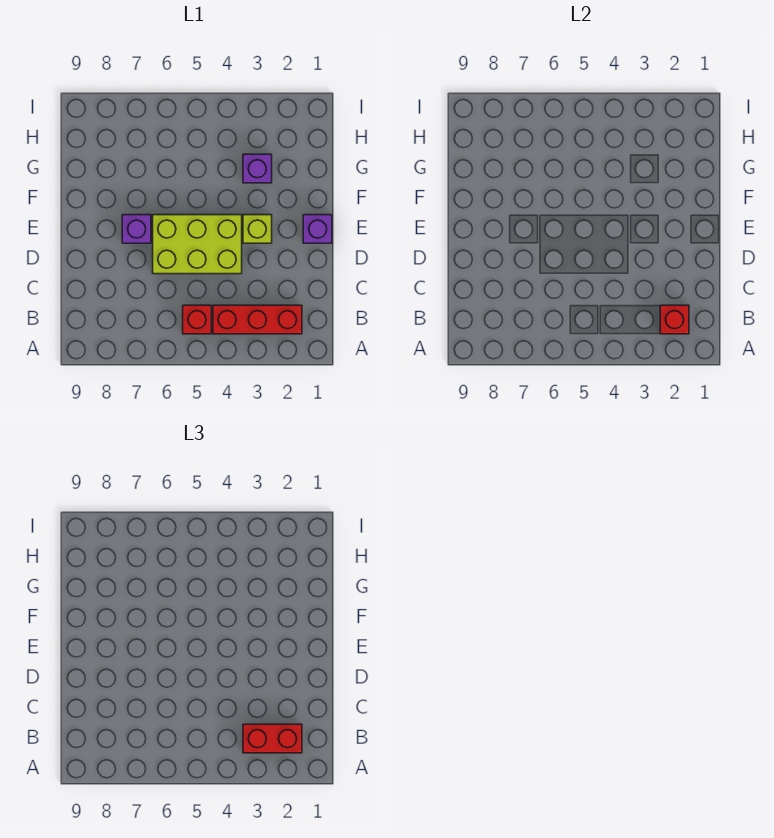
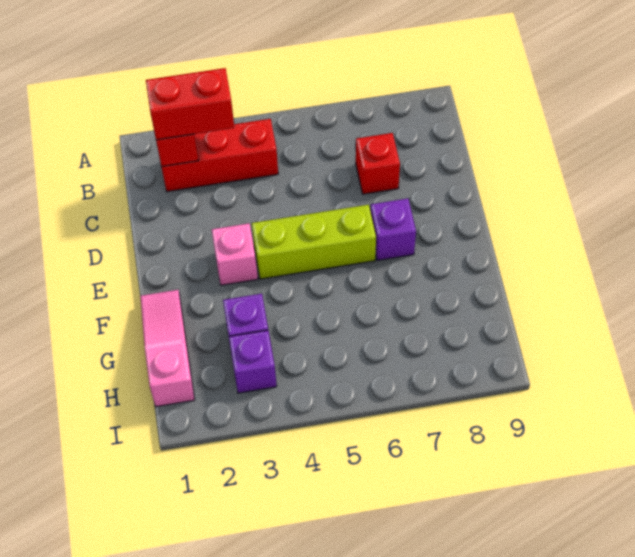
red 1x1 brick [183,305,211,334] -> red 1x1 brick moved to [356,133,400,194]
lime 2x3 brick [153,215,242,274] -> lime 1x3 brick [252,205,376,279]
purple 1x1 brick [303,215,332,243] -> purple 1x1 brick moved to [229,330,277,393]
lime 1x1 brick [243,215,272,243] -> pink 1x1 brick [212,223,258,285]
none -> pink 1x3 slope [141,290,195,407]

